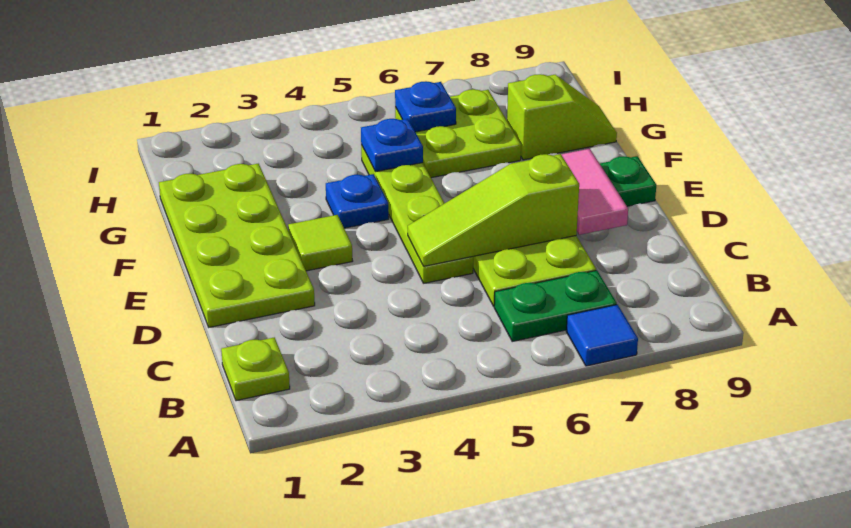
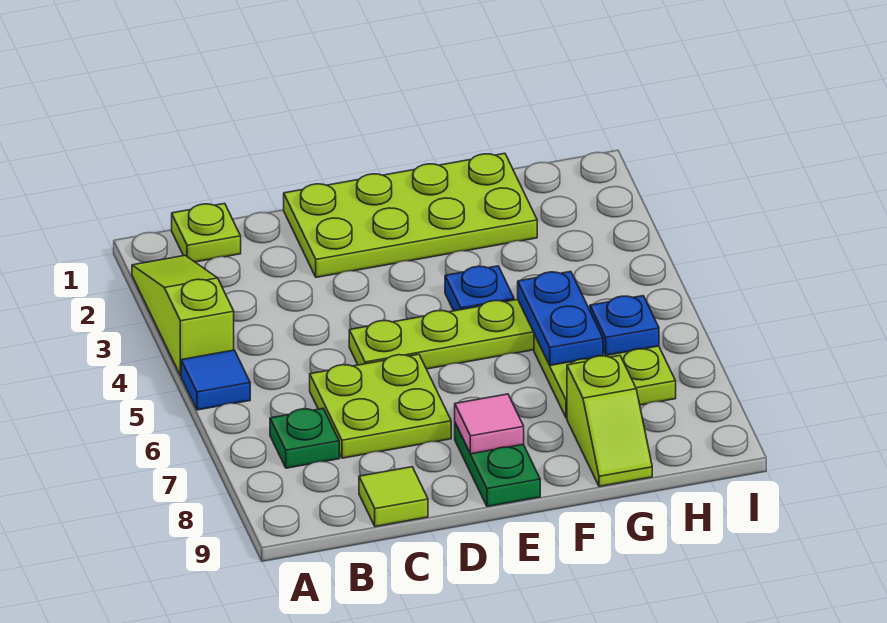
blue 1x1 tile [566,305,638,366] -> blue 1x1 tile moved to [181,350,250,410]
green 1x2 plate [494,271,617,341] -> green 1x1 plate [270,409,339,468]
lime 1x3 slope [408,154,579,266] -> lime 1x3 slope moved to [132,256,234,376]
pink 1x2 tile [561,149,628,235] -> pink 1x1 tile [455,394,524,454]
lime 1x1 tile [288,215,353,271] -> lime 1x1 tile moved to [359,467,428,527]
blue 1x1 plate [361,119,423,172] -> blue 1x2 plate [518,272,603,365]

